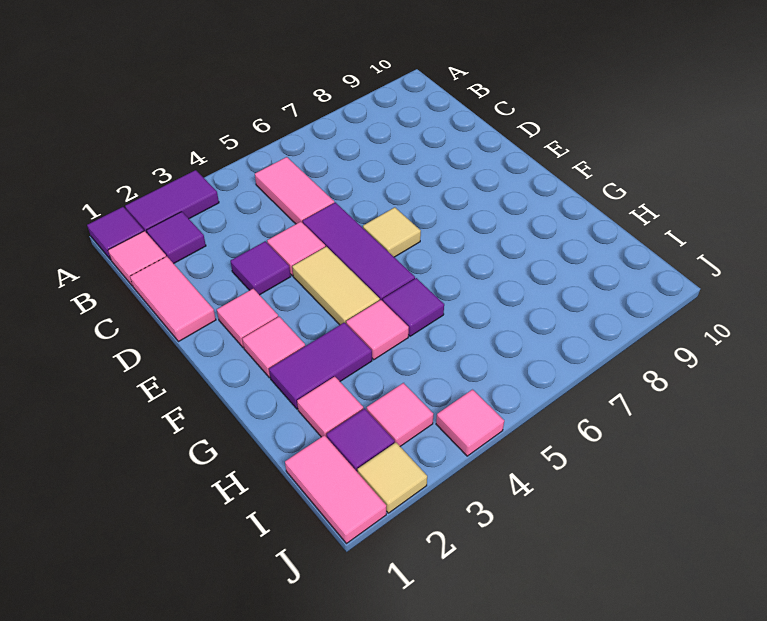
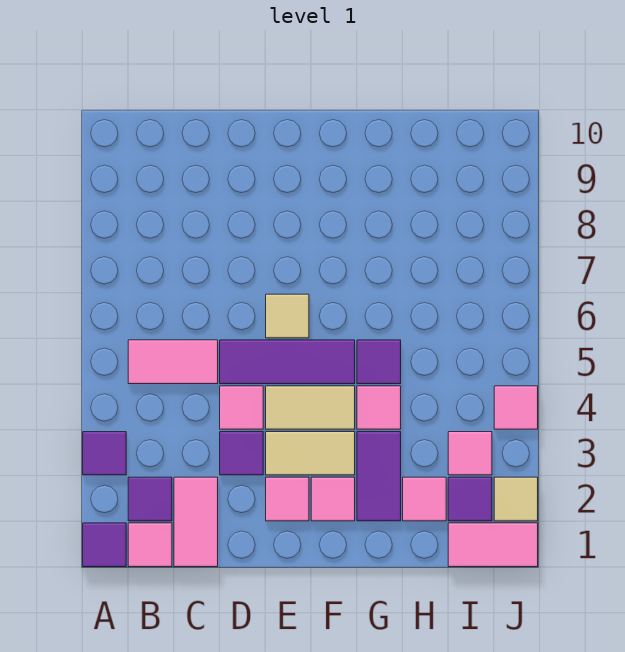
purple 1x2 tile [125,170,219,233] -> purple 1x1 tile [83,432,126,475]
pink 1x2 tile [130,256,216,342] -> pink 1x2 tile turned to [174,477,218,567]
none -> tan 1x2 tile [266,432,355,475]

